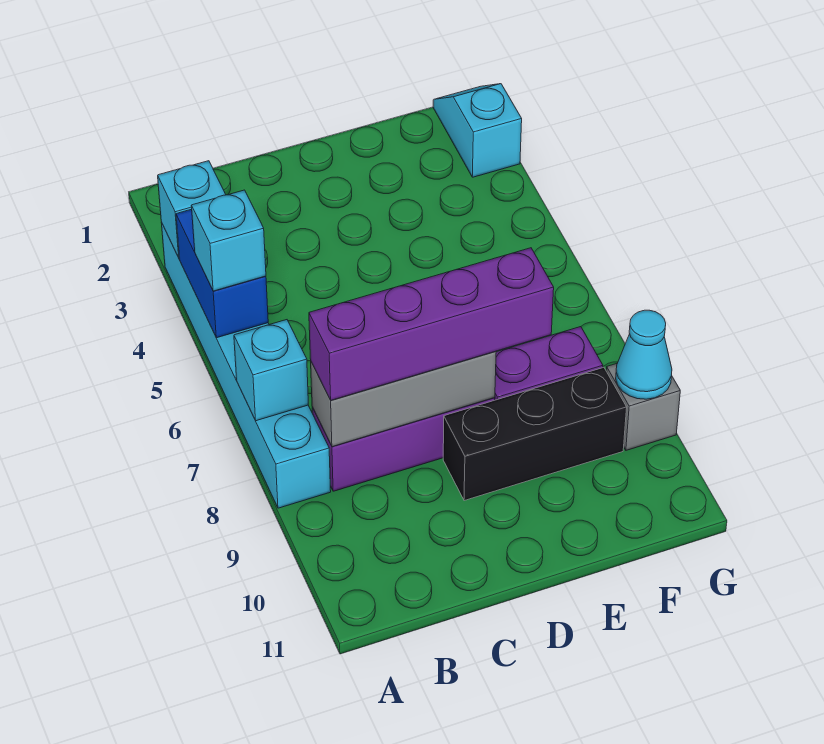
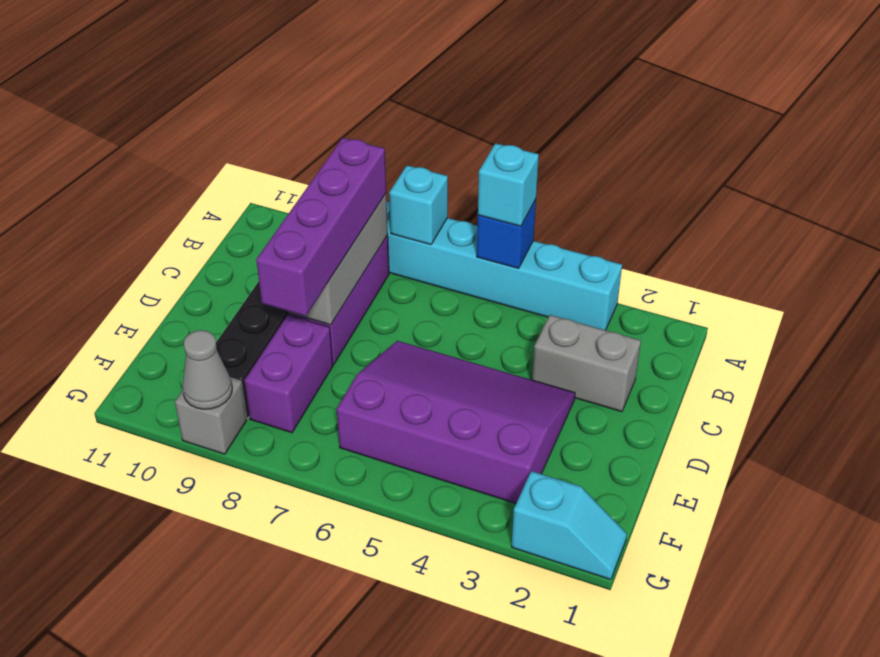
cyan 1x1 brick [158,161,226,258] -> none
blue 1x2 brick [176,209,268,338] -> blue 1x1 brick [477,200,536,268]
none -> grey 1x2 brick [532,315,641,412]
none -> purple 3x4 slope [337,341,575,503]
cyan 1x1 cone [616,310,672,399] -> grey 1x1 cone [182,330,232,409]

